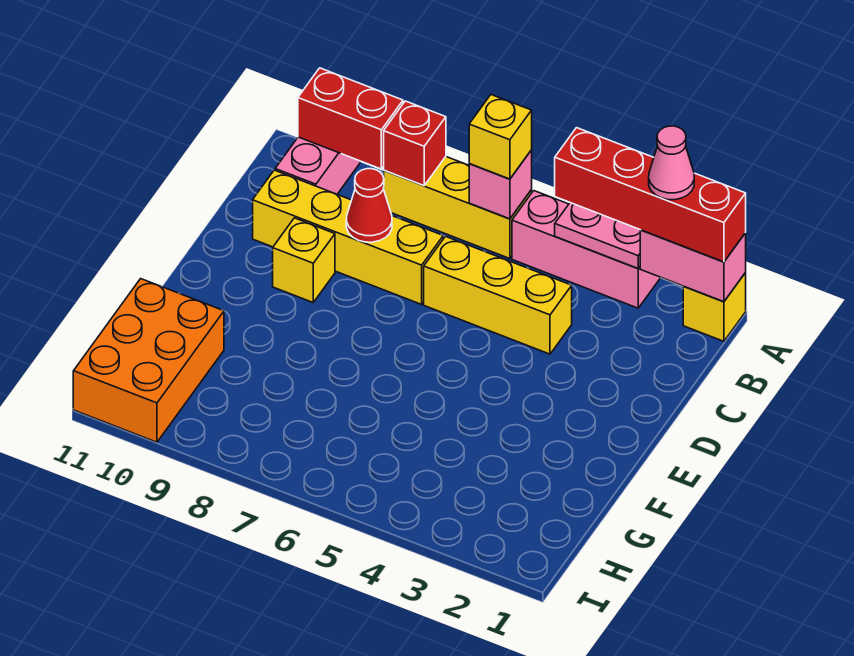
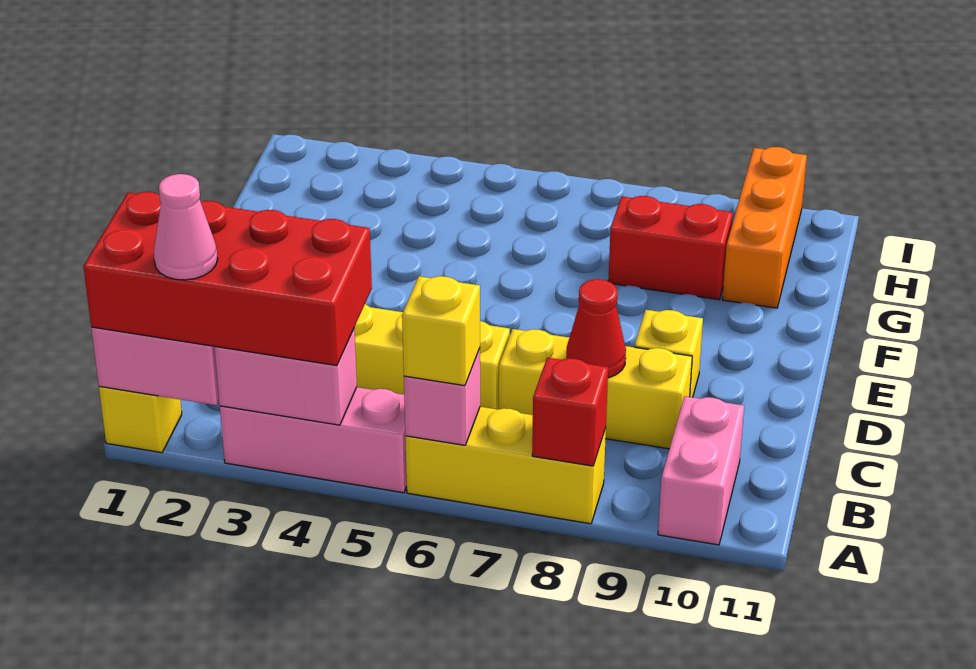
red 1x4 brick [555,128,746,262] -> red 2x4 brick [83,192,372,366]
pink 1x2 plate [555,203,640,268] -> pink 1x2 brick [215,329,357,425]
red 1x2 brick [298,68,403,169] -> red 1x2 brick moved to [608,196,733,300]
yellow 1x4 brick [253,170,443,304] -> yellow 1x3 brick [499,329,692,449]
orange 2x3 brick [73,279,224,442] -> orange 1x3 brick [722,147,807,308]

